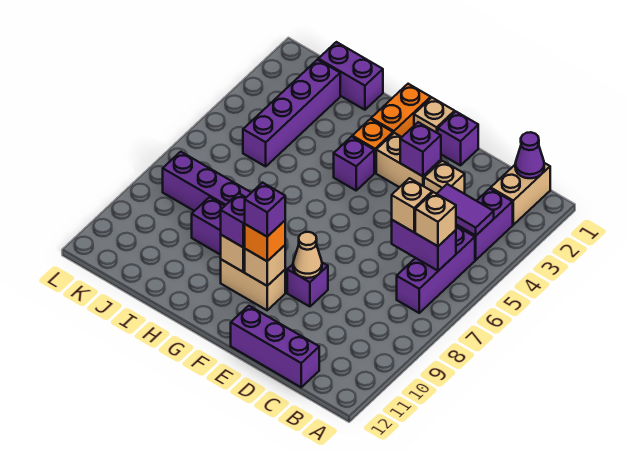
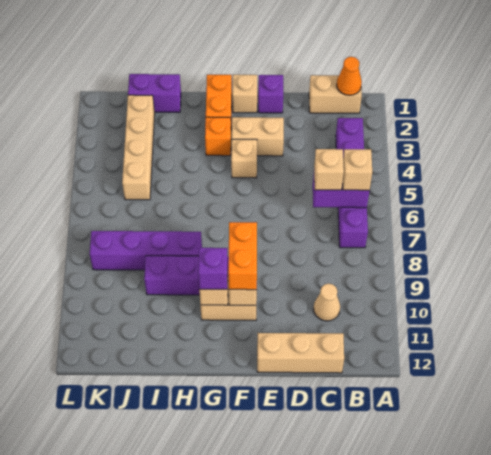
tan 1x2 brick [491,163,550,225] -> tan 1x2 brick turned to [309,75,362,113]
purple 1x1 cone [515,132,544,178] -> orange 1x1 cone [337,57,362,95]
purple 1x2 tile [437,184,494,236] -> none
purple 1x3 brick [231,306,319,387] -> tan 1x3 brick [257,333,344,373]
tan 1x1 brick [424,161,465,194] -> tan 1x1 brick moved to [231,139,257,178]
purple 1x1 brick [400,122,441,176] -> none
purple 1x1 brick [287,263,328,307] -> none
tan 1x1 cone [293,232,322,278] -> tan 1x1 cone moved to [313,284,340,321]
orange 1x1 brick [244,221,285,261] -> orange 1x2 brick [228,222,257,290]
purple 1x1 brick [245,183,285,237] -> none
purple 1x1 brick [334,137,374,190] -> none
purple 1x4 brick [243,60,340,166] -> tan 1x4 brick [122,95,155,200]

